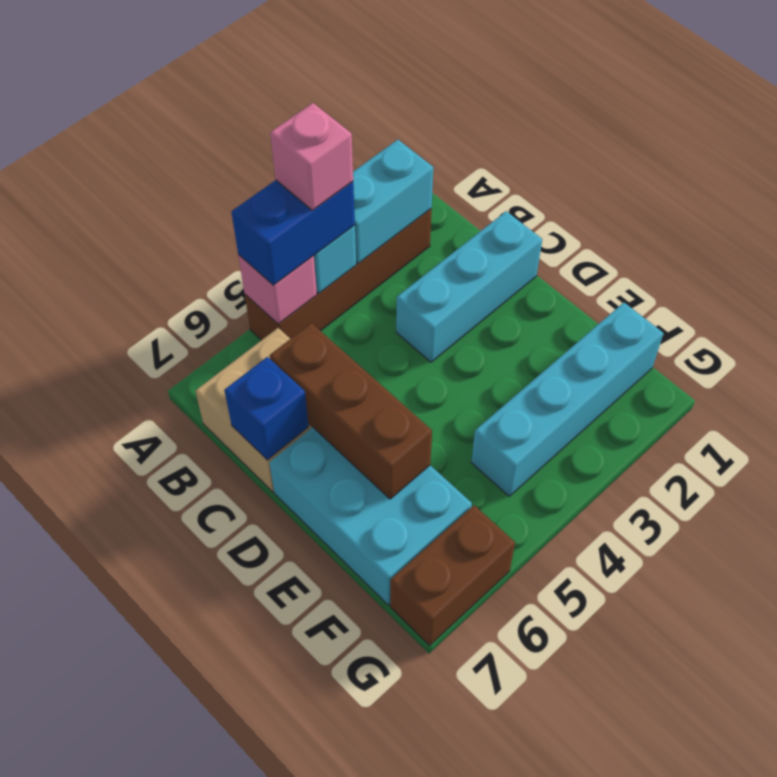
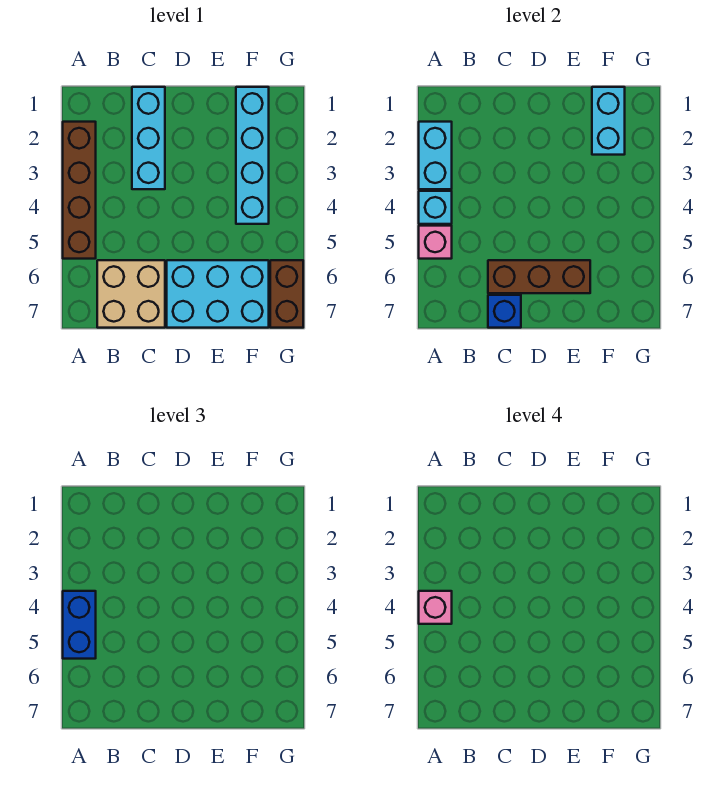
none -> cyan 1x2 brick [592,87,625,155]

